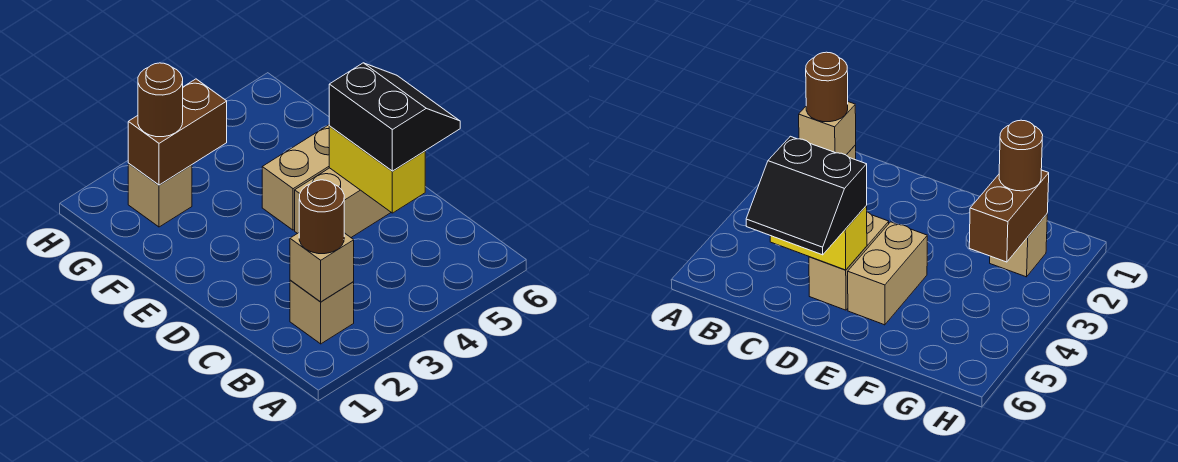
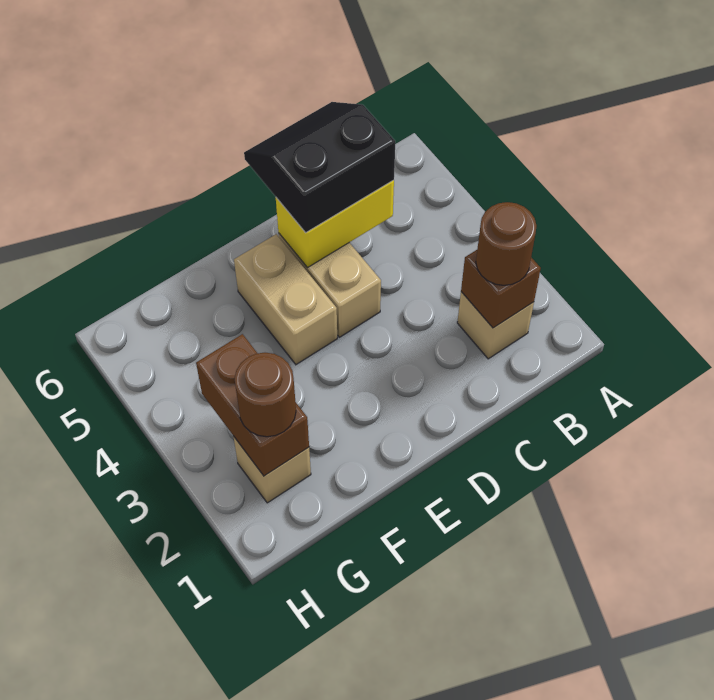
tan 1x1 brick [290,233,354,302] -> brown 1x1 brick [461,250,541,328]

